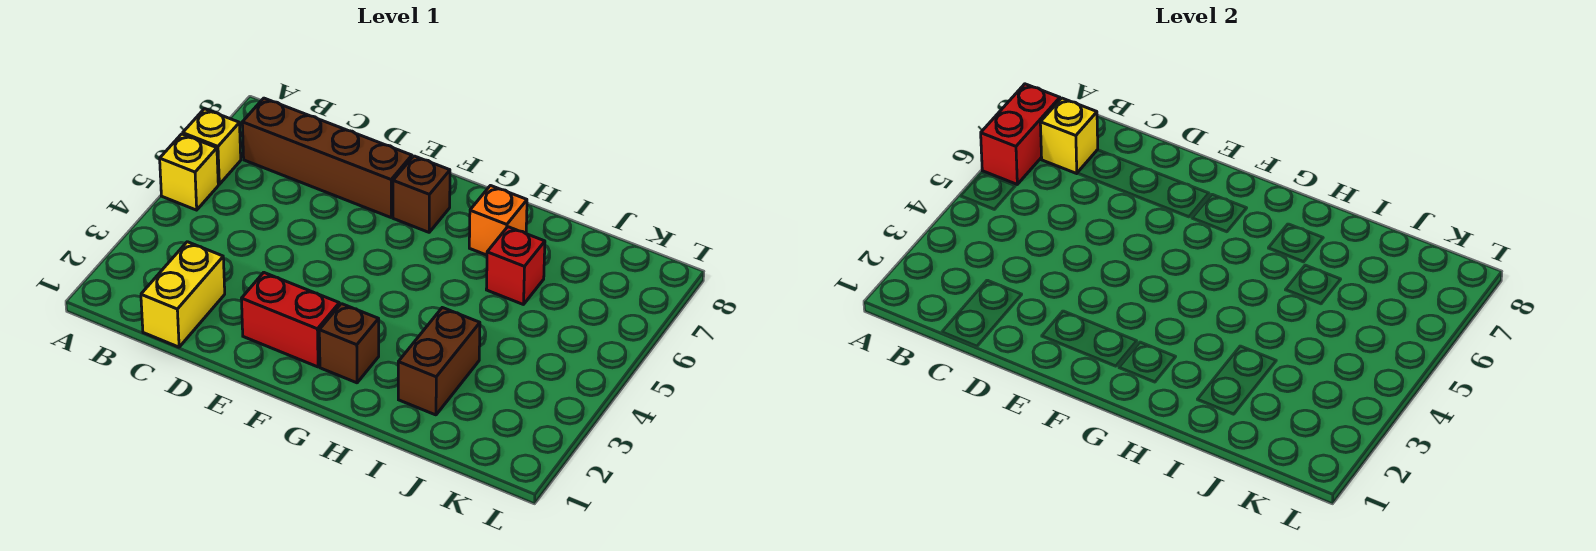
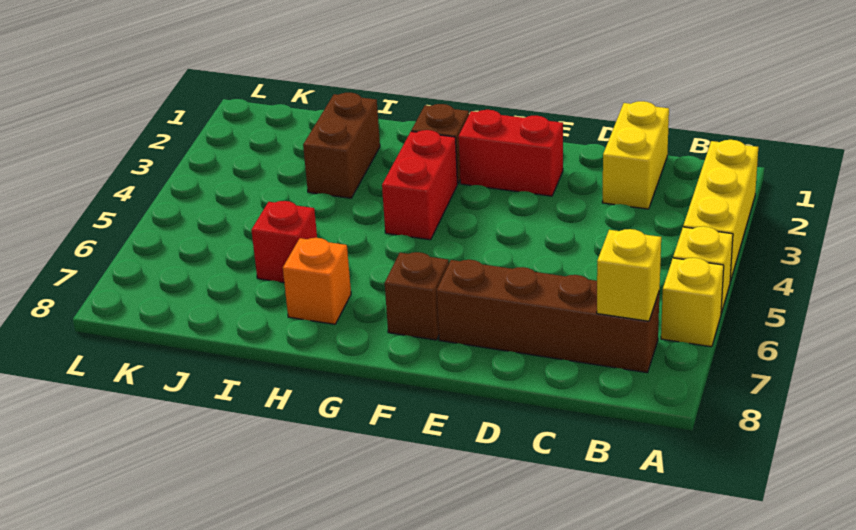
none -> yellow 1x3 brick [683,140,758,282]
red 1x2 brick [981,84,1060,184] -> red 1x2 brick moved to [382,130,458,240]

